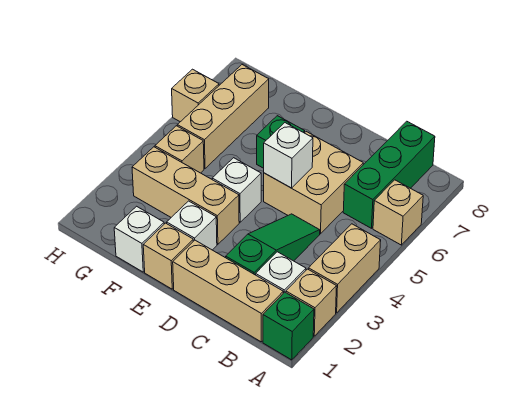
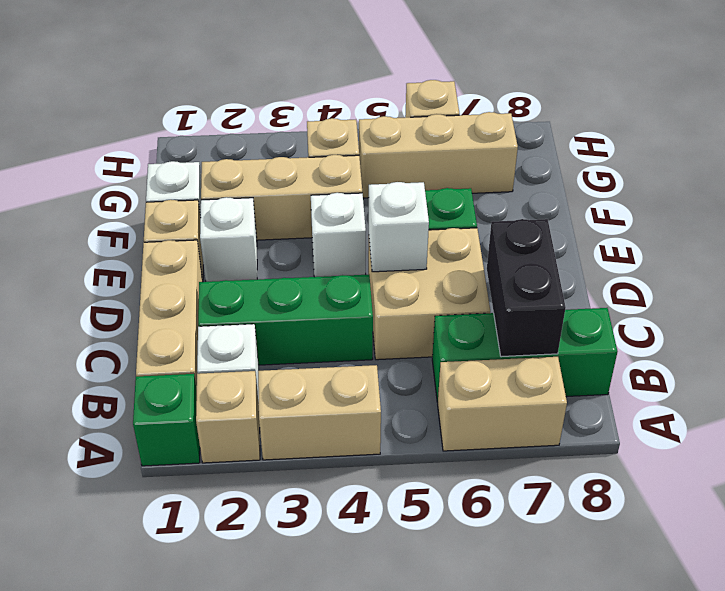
tan 1x1 brick [373,180,423,245] -> tan 1x2 brick [438,357,567,451]
none -> black 1x2 brick [487,219,566,357]
green 1x3 slope [226,214,320,275] -> green 1x3 brick [198,274,373,365]
tan 1x3 brick [132,147,239,244] -> tan 1x3 brick turned to [201,155,362,240]

